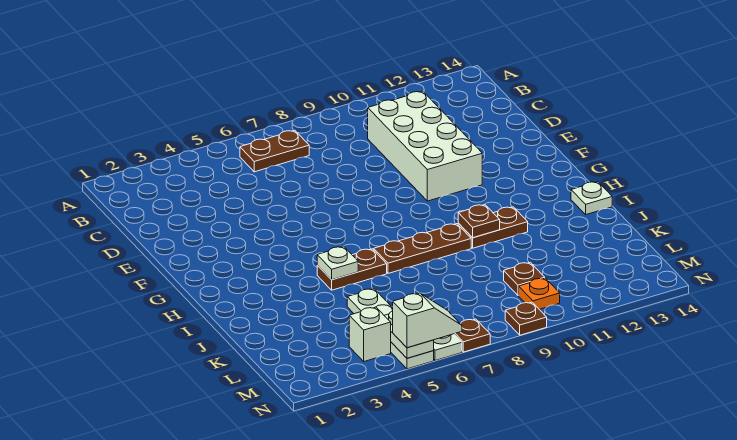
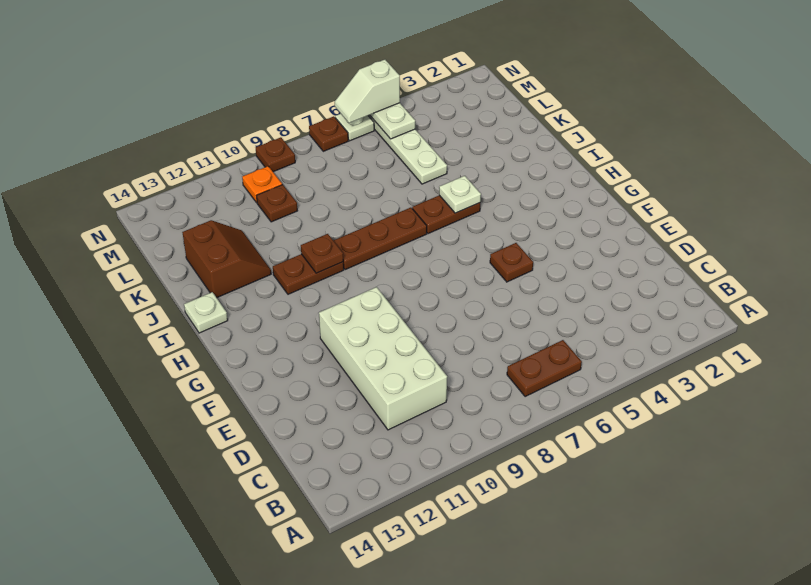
none -> brown 1x1 plate [490,243,533,282]
none -> brown 2x2 slope [182,220,271,298]
white 1x1 brick [349,307,391,361] -> none

